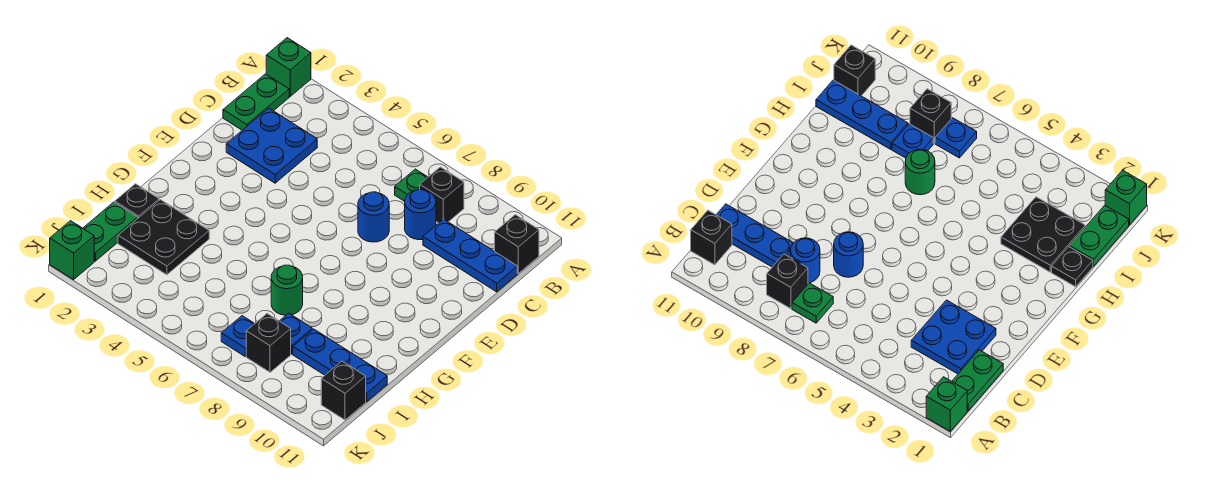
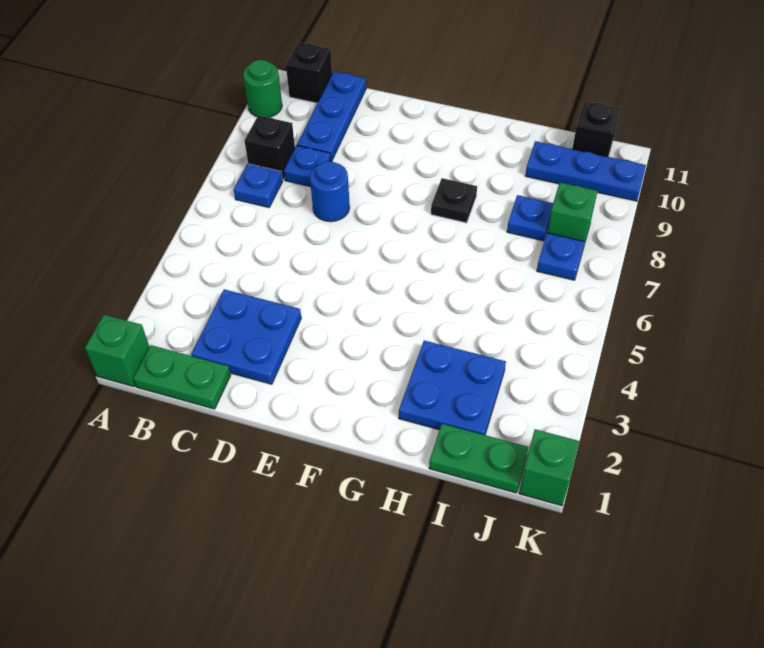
green 1x1 plate [395,169,428,201] -> blue 1x1 plate [234,164,283,208]
blue 1x1 round brick [405,190,436,240] -> blue 1x1 plate [284,145,331,187]
black 1x1 plate [115,184,159,218] -> black 1x1 plate moved to [431,178,477,223]
black 2x2 plate [118,200,209,275] -> blue 2x2 plate [399,341,506,435]
green 1x1 round brick [271,265,303,315] -> green 1x1 round brick moved to [243,60,282,118]
blue 1x3 plate [293,329,387,402] -> blue 1x3 plate turned to [525,141,646,201]
black 1x1 brick [246,314,291,372] -> green 1x1 brick [547,182,597,244]

